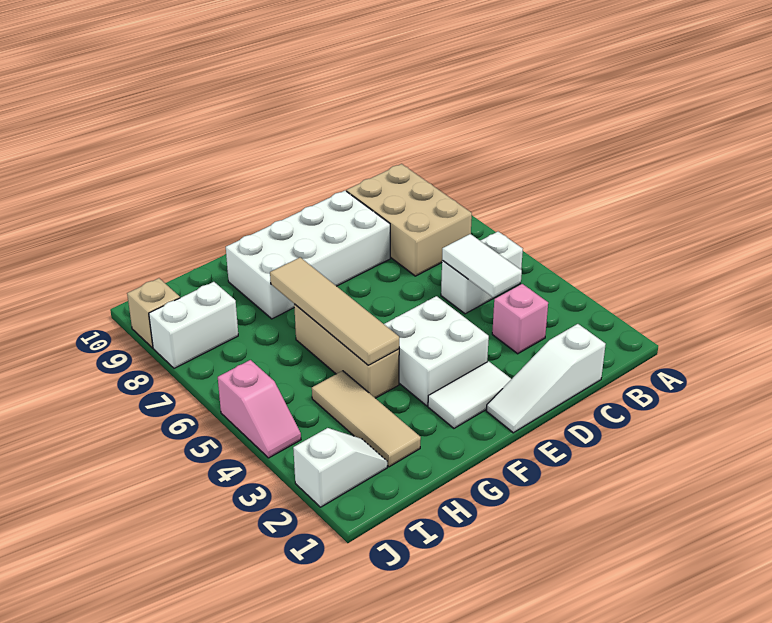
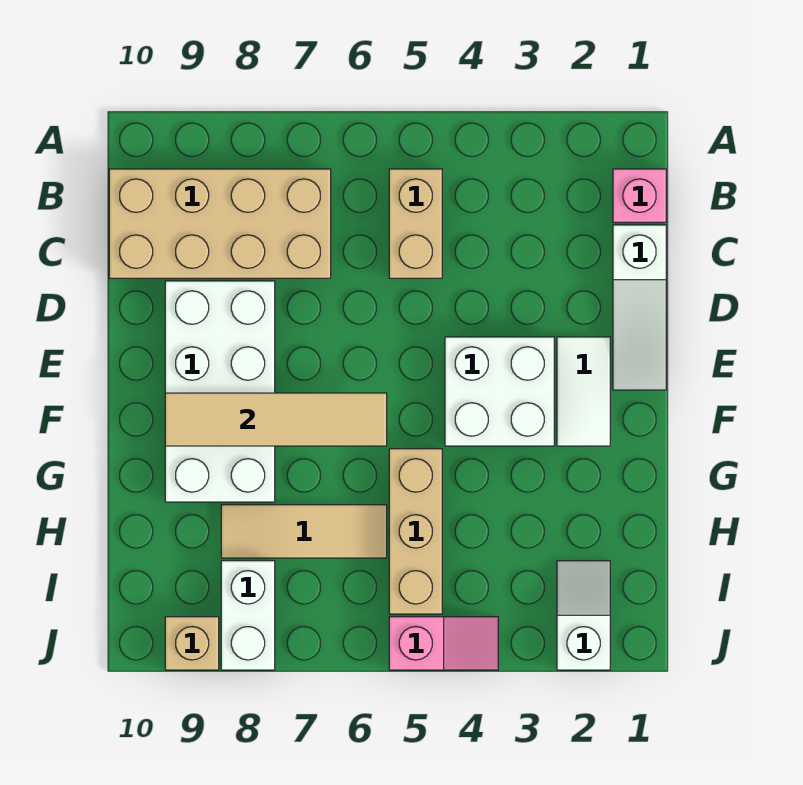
white 1x2 brick [441,232,523,314] -> tan 1x2 brick [389,169,442,278]
tan 2x3 brick [346,164,472,276] -> tan 2x4 brick [109,169,331,278]
pink 1x1 brick [492,284,548,354] -> pink 1x1 brick moved to [613,169,666,222]
white 1x2 tile [442,234,522,297] -> none
tan 1x3 brick [294,304,399,398] -> tan 1x3 brick turned to [389,449,442,614]
tan 1x4 tile [270,257,399,365] -> tan 1x4 tile moved to [165,393,387,446]
tan 1x3 tile [312,371,421,467] -> tan 1x3 tile moved to [221,505,387,558]

